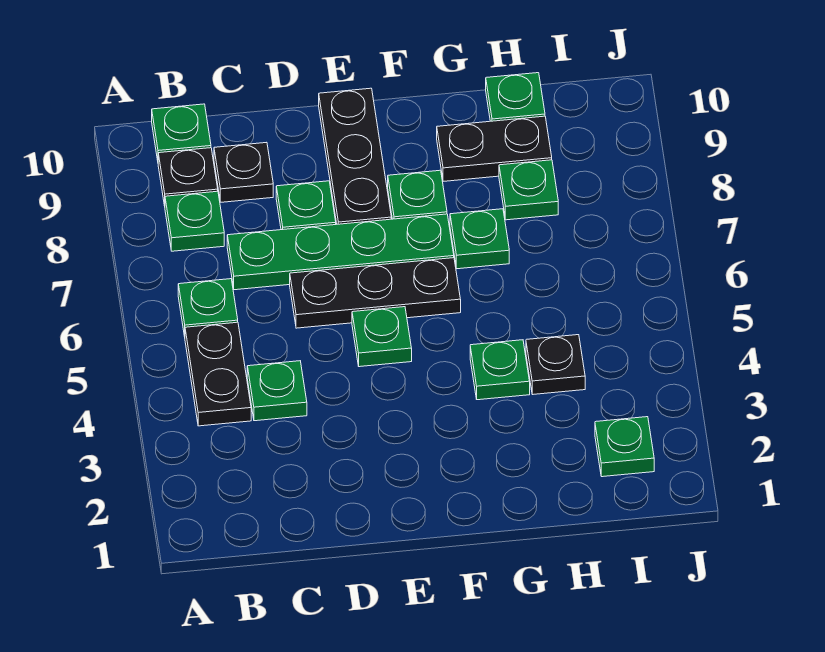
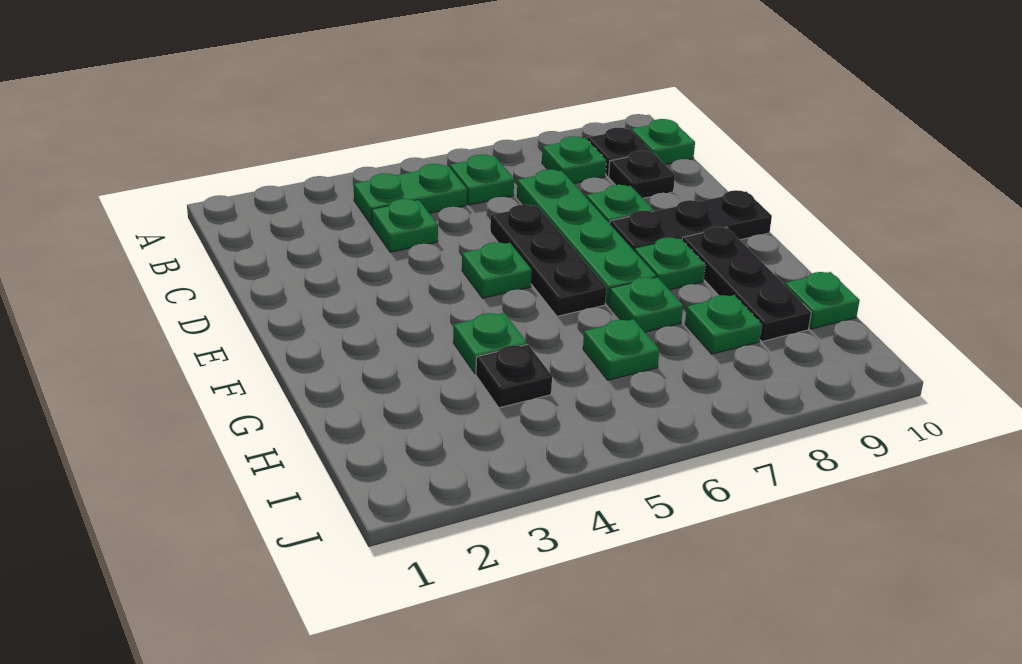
black 1x2 plate [185,322,251,426] -> green 1x2 plate [354,164,467,225]
black 1x2 plate [437,116,552,181] -> black 1x3 plate [682,227,811,341]
green 1x1 plate [595,417,654,477] -> green 1x1 plate moved to [583,319,659,380]

